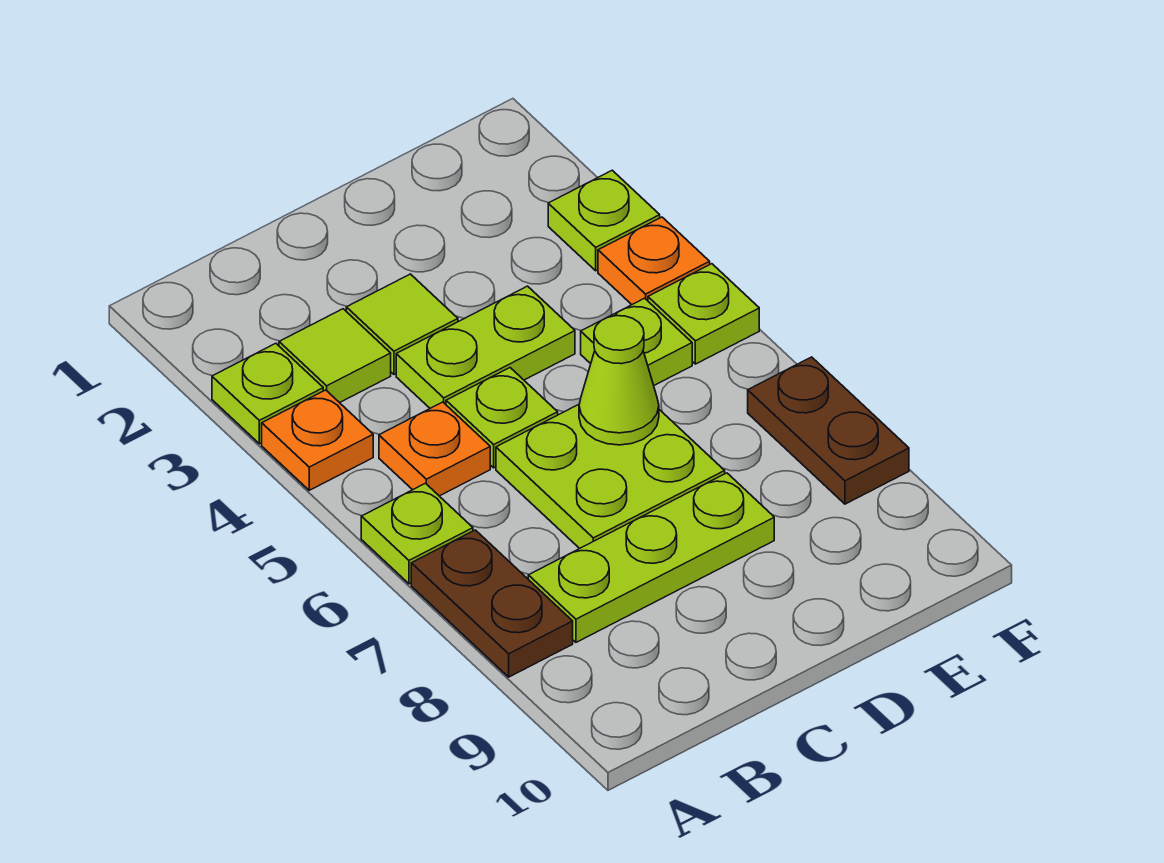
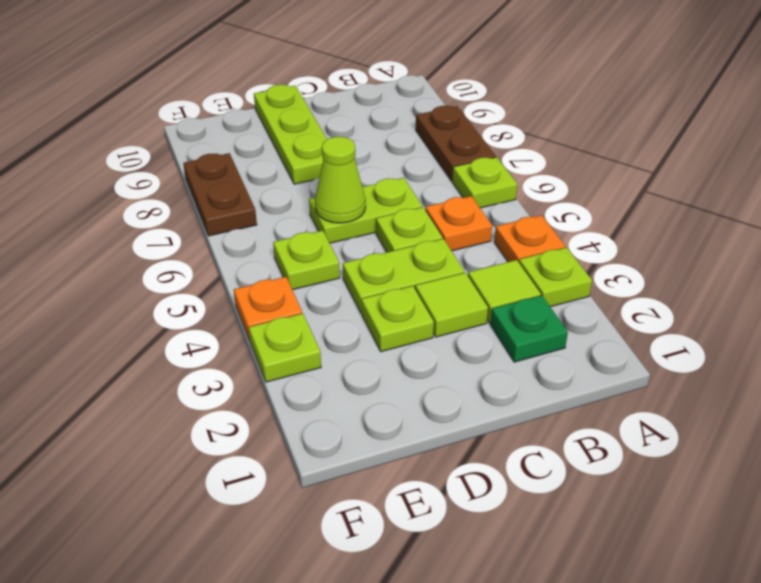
none -> green 1x1 plate [490,296,568,362]
lime 1x3 plate [528,473,774,642] -> lime 1x3 plate turned to [254,85,327,184]
lime 2x2 plate [496,405,725,549] -> lime 1x2 plate [309,178,422,243]
lime 1x1 plate [648,264,759,364] -> lime 1x1 plate moved to [361,286,434,352]

